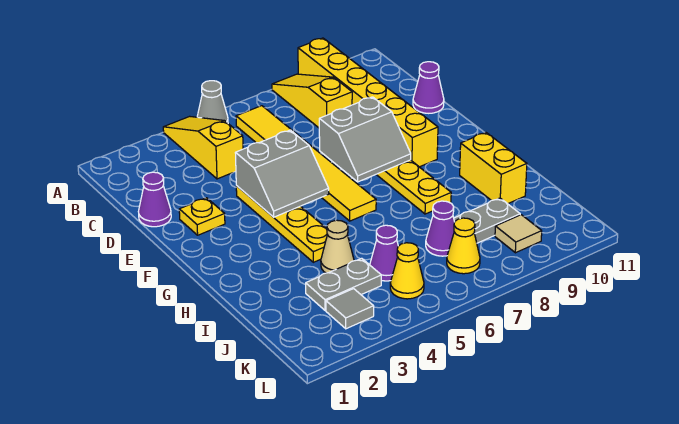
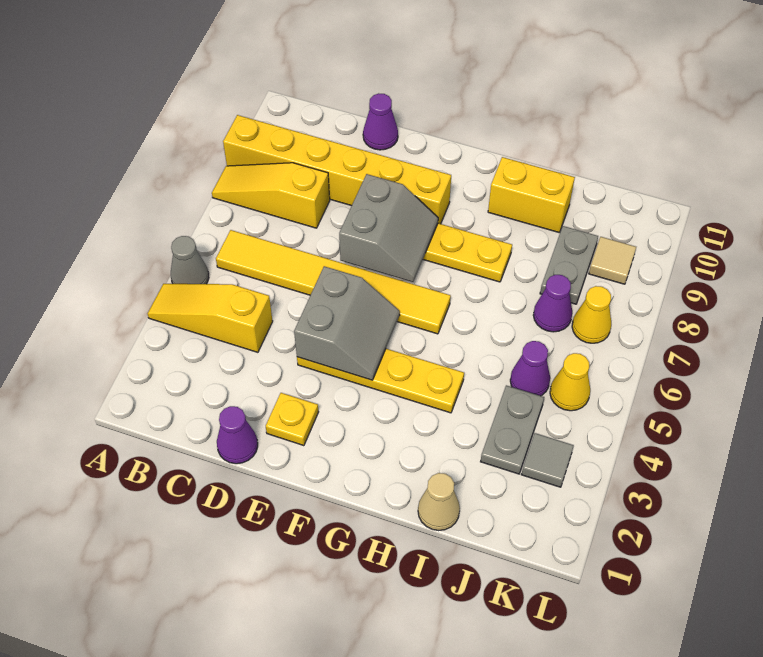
tan 1x1 cone [321,220,354,273] -> tan 1x1 cone moved to [418,473,460,531]

